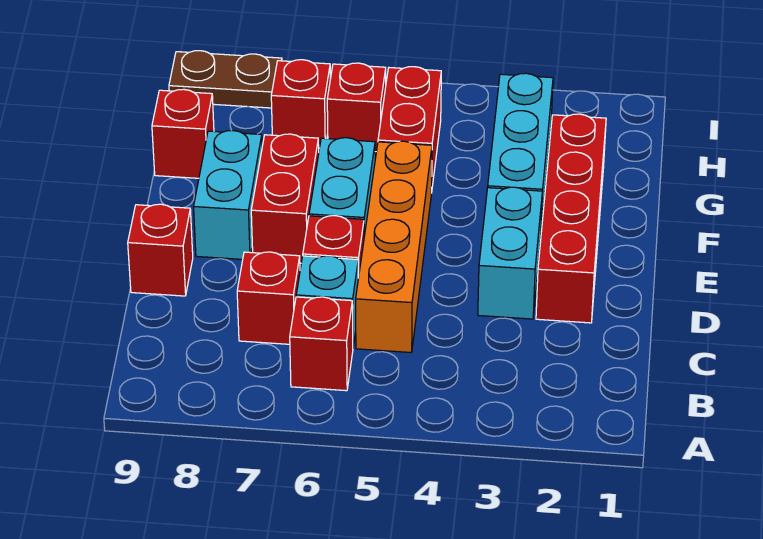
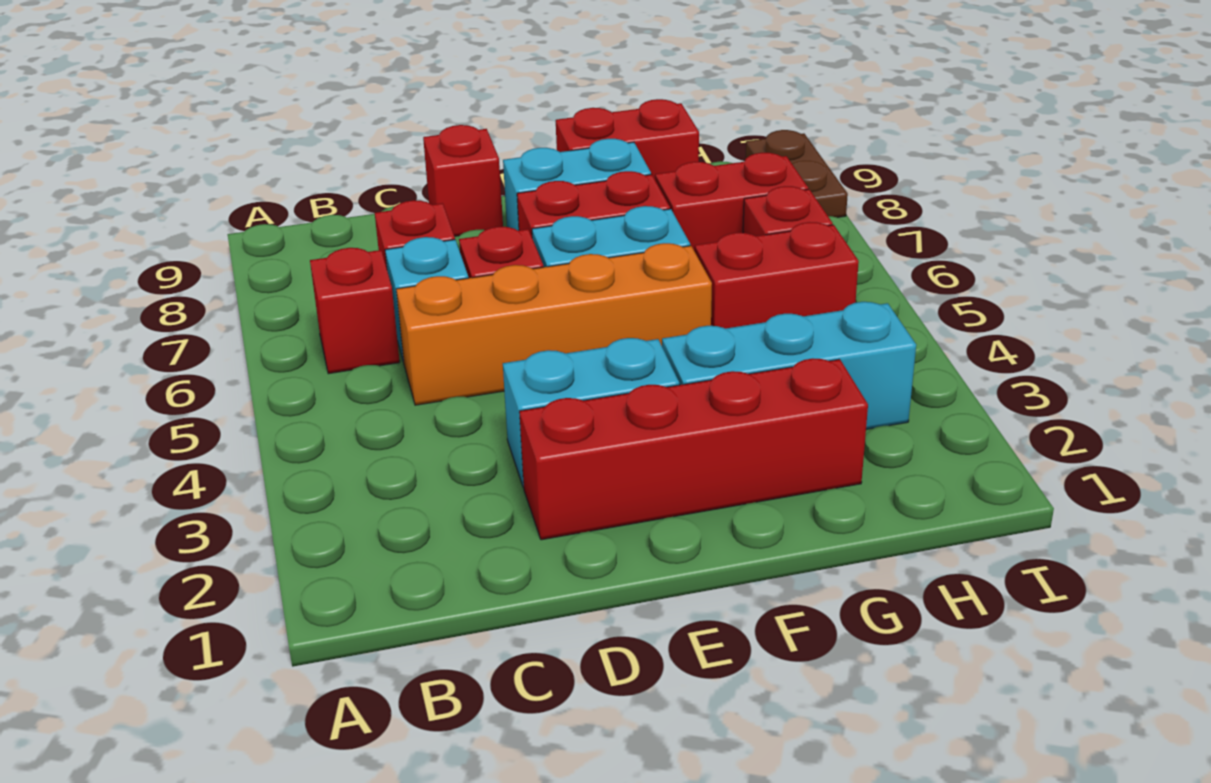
red 1x1 brick [152,89,214,178] -> red 1x2 brick [556,99,699,179]
red 1x1 brick [271,60,330,148] -> red 1x2 brick [655,153,808,251]

